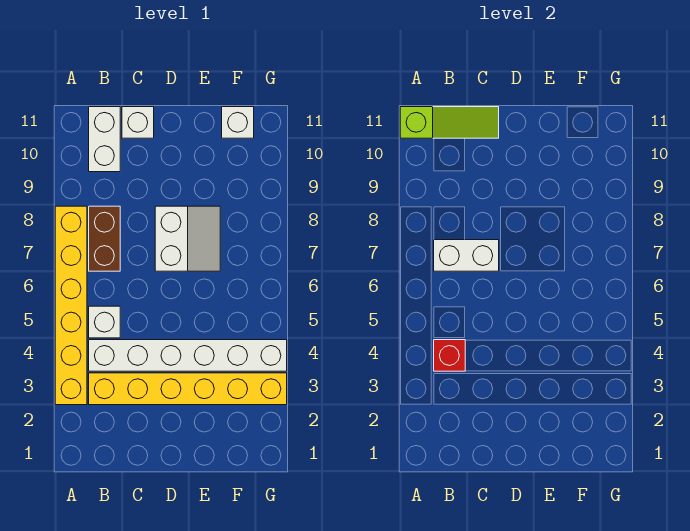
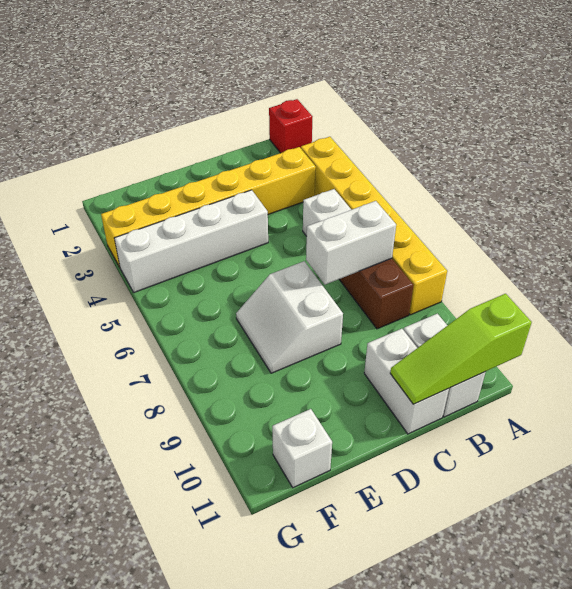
white 1x6 brick [89,340,287,371] -> white 1x4 brick [115,190,268,292]
red 1x1 brick [434,340,465,371] -> red 1x1 brick moved to [269,99,312,153]
white 1x1 brick [122,107,154,138] -> white 1x2 brick [364,329,449,434]

